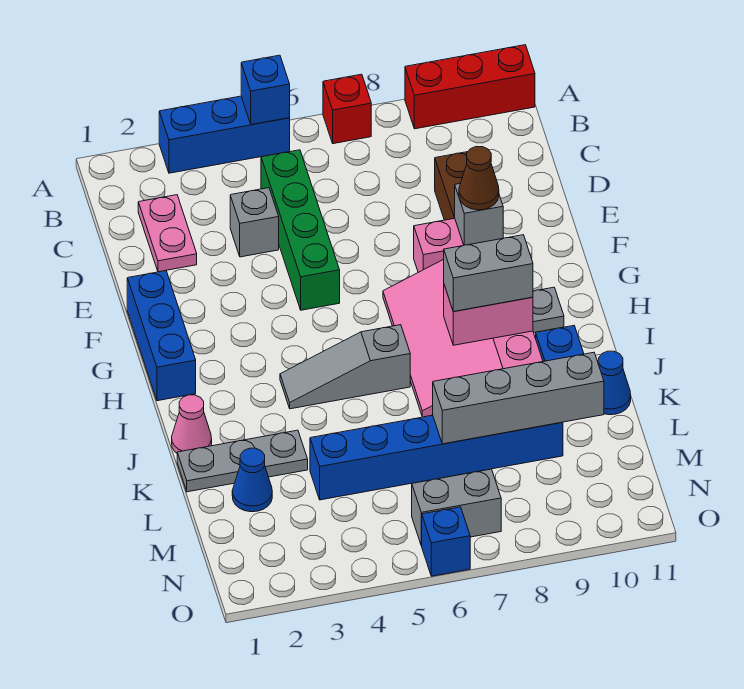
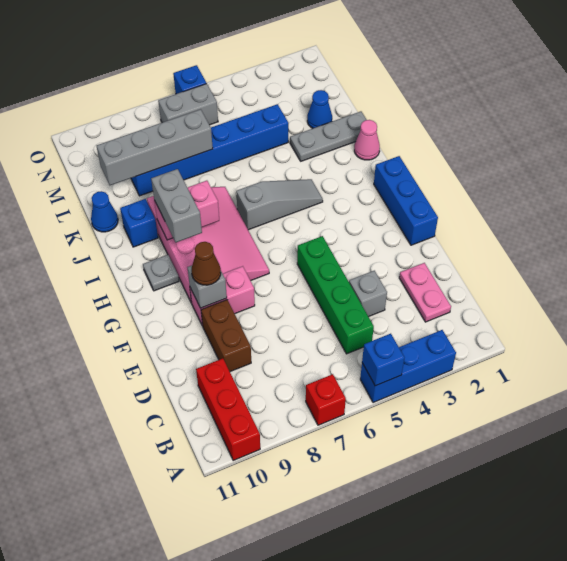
red 1x3 brick [405,45,535,129] -> red 1x3 brick turned to [196,358,260,461]
grey 1x2 brick [444,235,533,312] -> grey 1x2 brick turned to [151,169,202,242]

